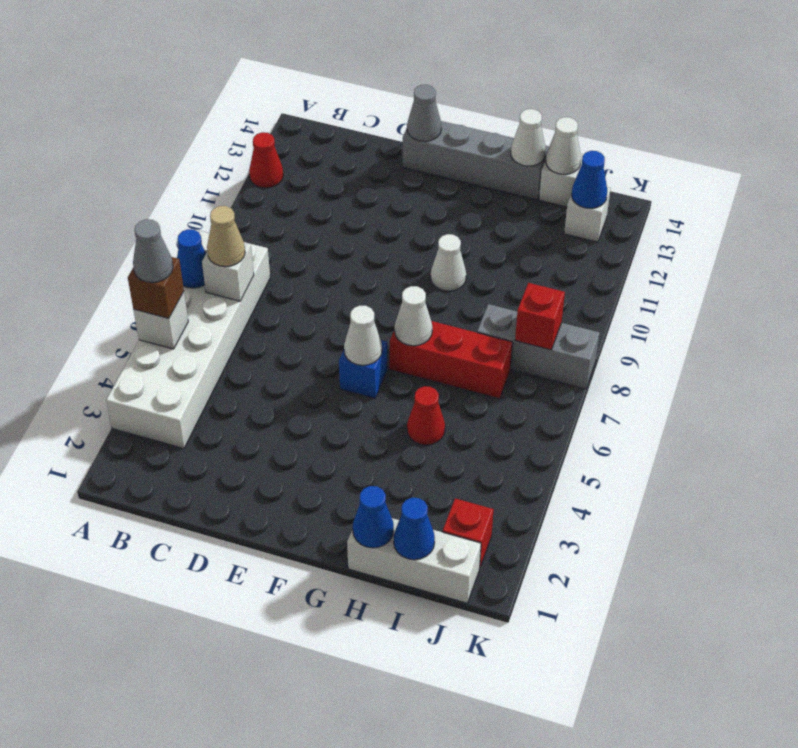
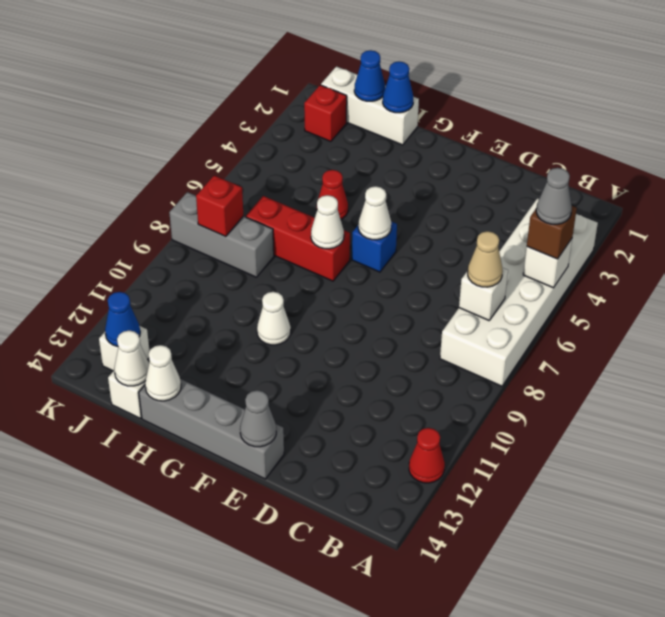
blue 1x1 cone [177,229,206,288] -> none

